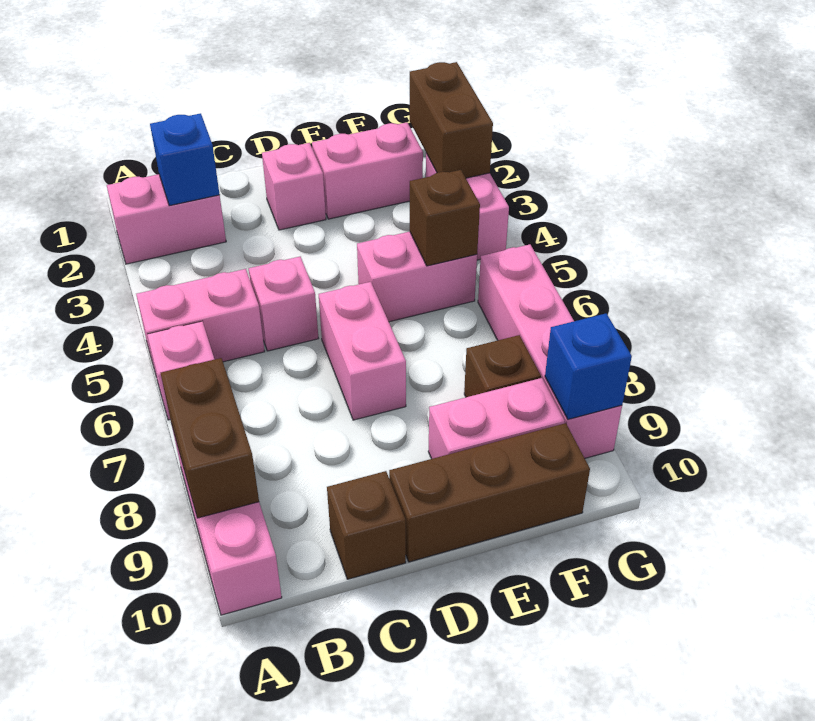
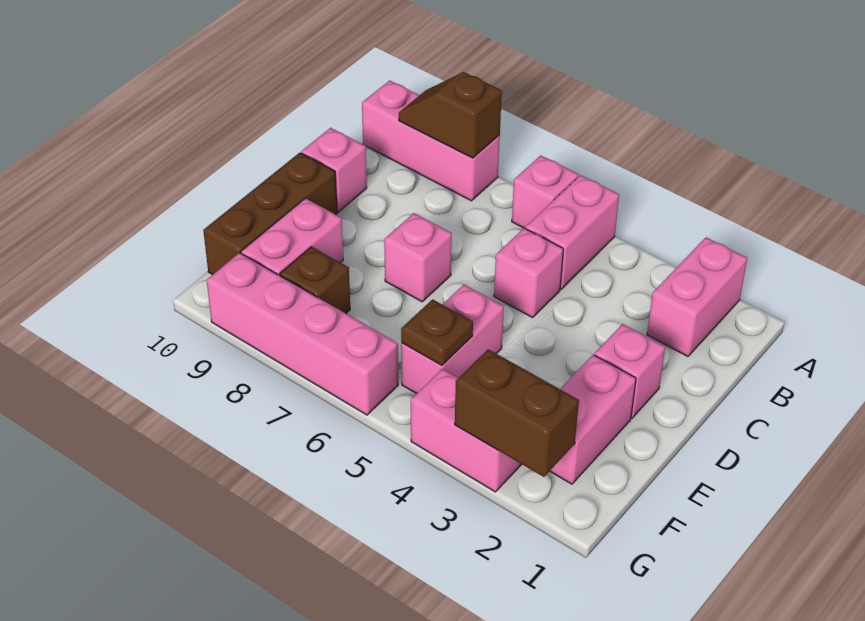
brown 1x2 brick [161,358,259,518] -> brown 1x2 slope [399,72,502,158]
blue 1x1 brick [150,113,220,206] -> none
brown 1x1 brick [327,471,406,579] -> pink 1x1 brick [301,128,367,212]
pink 1x2 brick [319,282,406,420] -> pink 1x1 brick [384,213,452,302]
brown 1x1 brick [410,170,480,266] -> brown 1x1 plate [401,299,473,366]
blue 1x1 brick [545,314,632,419] -> none

